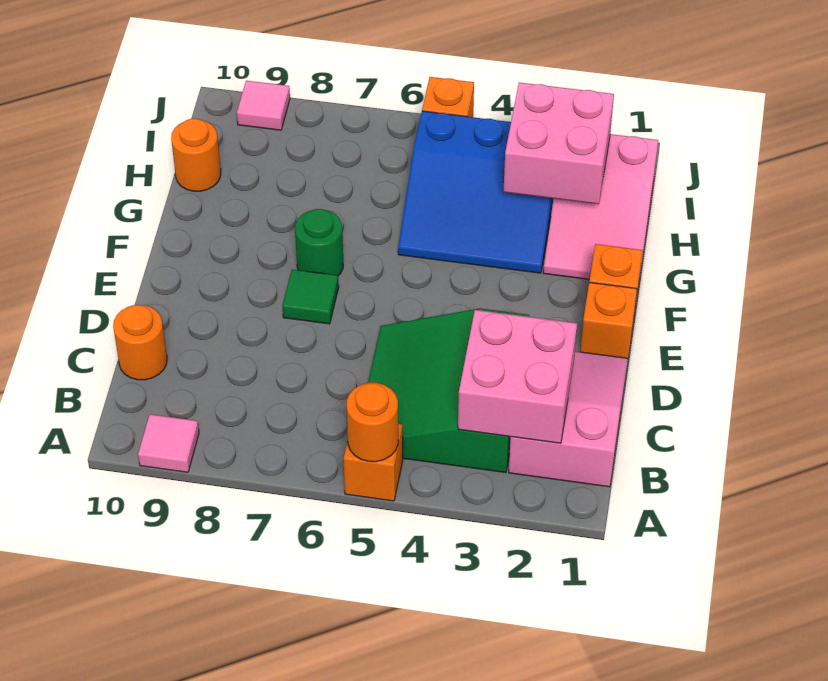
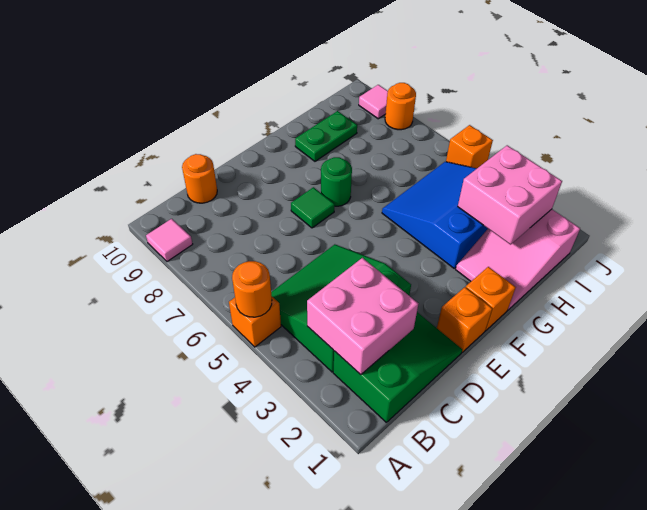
pink 2x3 slope [509,351,628,487] -> green 2x3 slope [333,312,462,423]
blue 3x3 slope [398,111,554,273] -> blue 3x3 slope turned to [382,162,488,268]
none -> green 1x2 plate [295,111,357,161]
orange 1x1 round brick [171,119,221,191] -> orange 1x1 round brick moved to [385,83,416,130]

